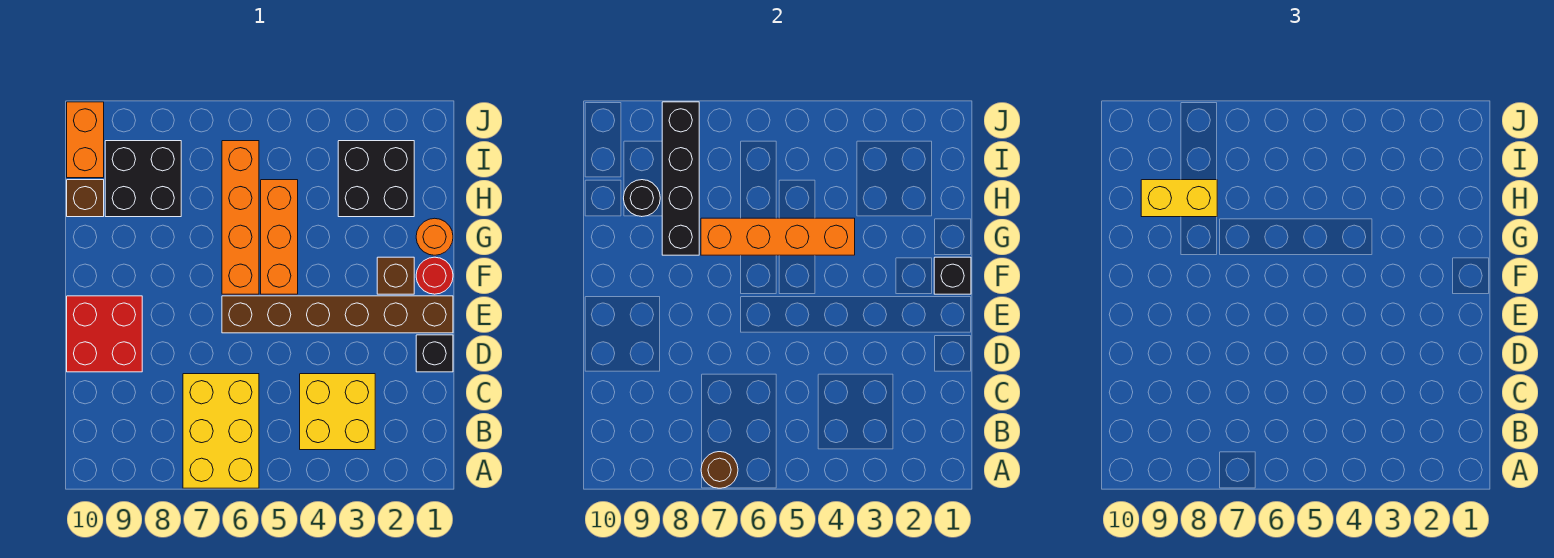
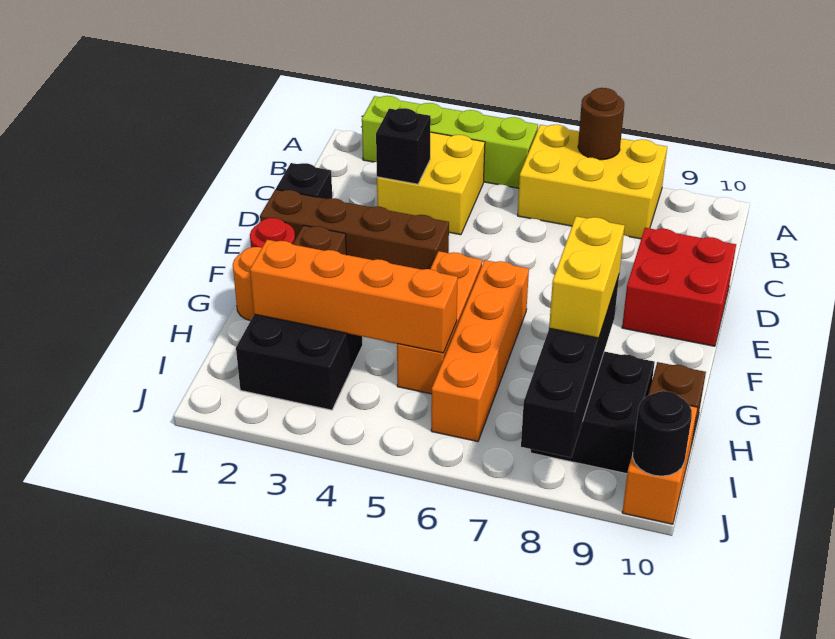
none -> lime 1x4 brick [362,96,538,188]
yellow 2x3 brick [183,374,259,488] -> yellow 2x3 brick turned to [518,125,667,239]
brown 1x6 brick [222,296,453,333] -> brown 1x4 brick [260,189,449,270]
black 1x1 brick [934,257,971,294] -> black 1x1 brick moved to [376,108,431,184]
orange 1x4 brick [701,218,855,255] -> orange 1x4 brick moved to [250,240,458,353]
yellow 1x2 brick [1141,180,1217,217] -> yellow 1x2 brick turned to [549,216,625,338]
black 1x1 round brick [624,180,660,217] -> black 1x1 round brick moved to [633,391,692,476]

